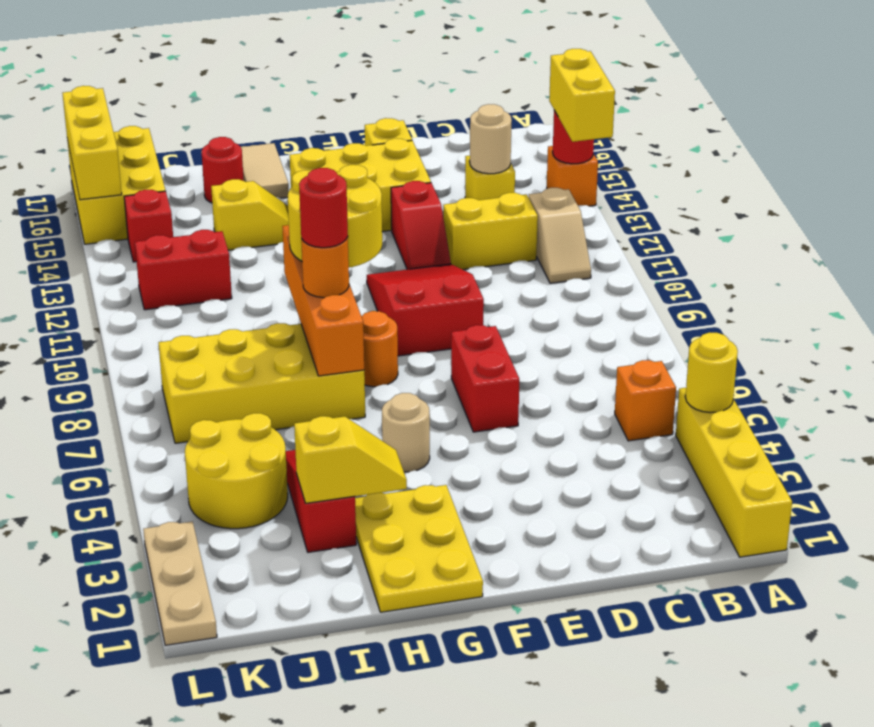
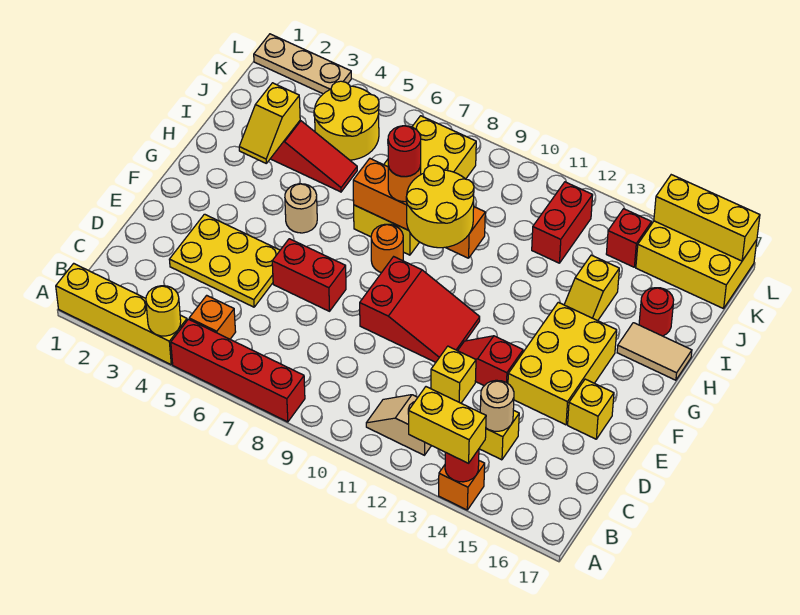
none -> red 1x4 brick [171,319,305,422]
yellow 1x2 brick [443,193,538,270] -> yellow 1x1 brick [431,346,476,403]
yellow 2x3 plate [355,485,483,612] -> yellow 2x3 plate moved to [169,214,280,307]

